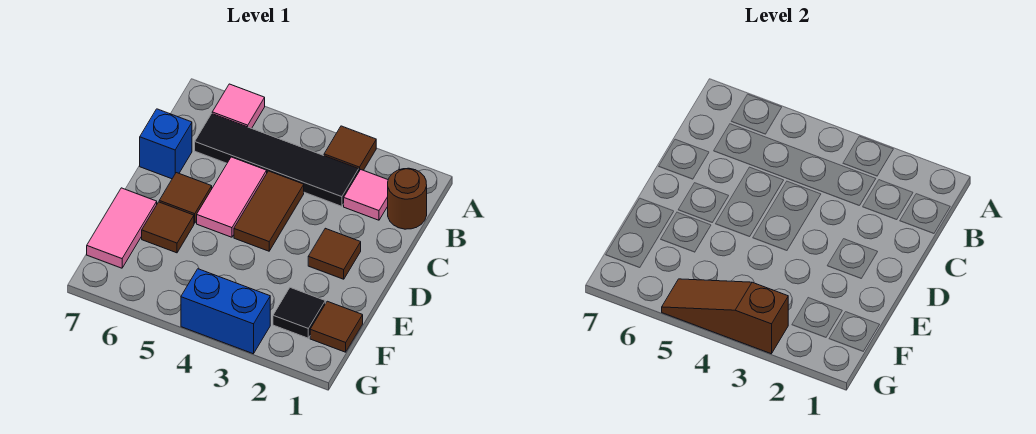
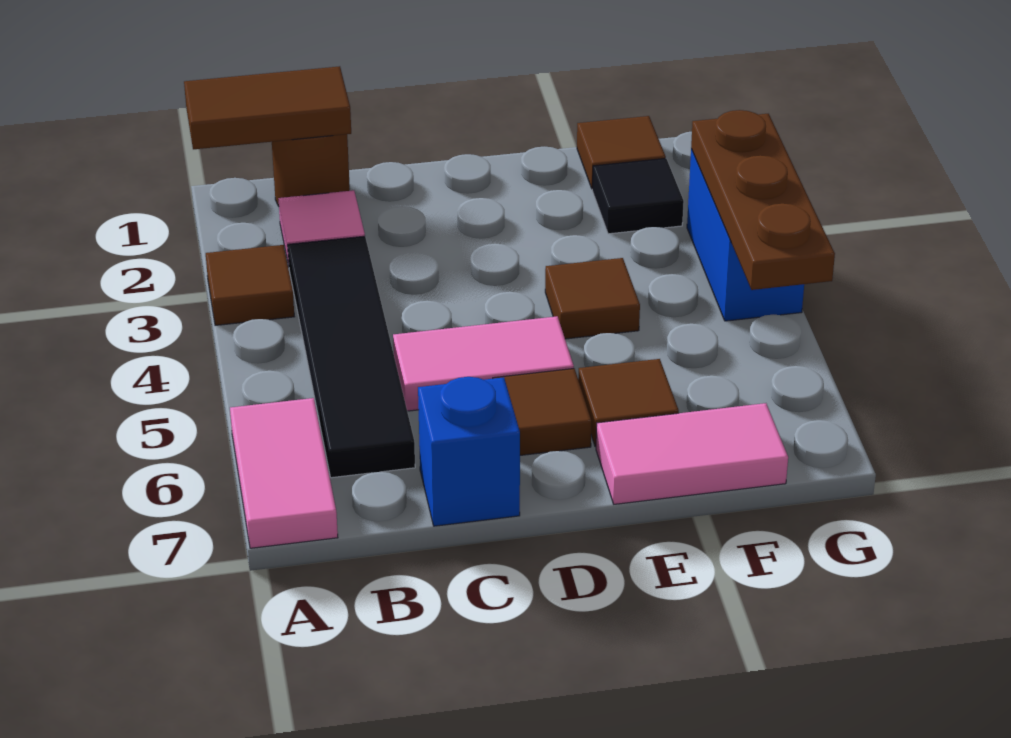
pink 1x1 tile [212,84,265,128] -> pink 1x2 tile [230,398,338,548]
brown 1x2 tile [234,171,304,251] -> brown 1x2 tile moved to [184,66,351,149]
brown 1x1 tile [308,228,361,279] -> brown 1x1 tile moved to [545,258,640,339]
brown 1x3 slope [662,279,788,354] -> brown 1x3 plate [691,110,835,290]

